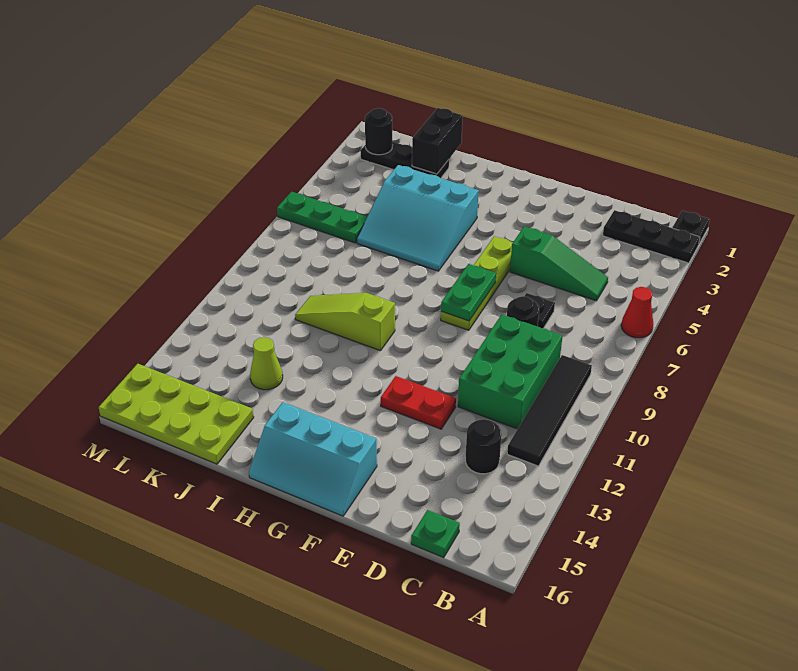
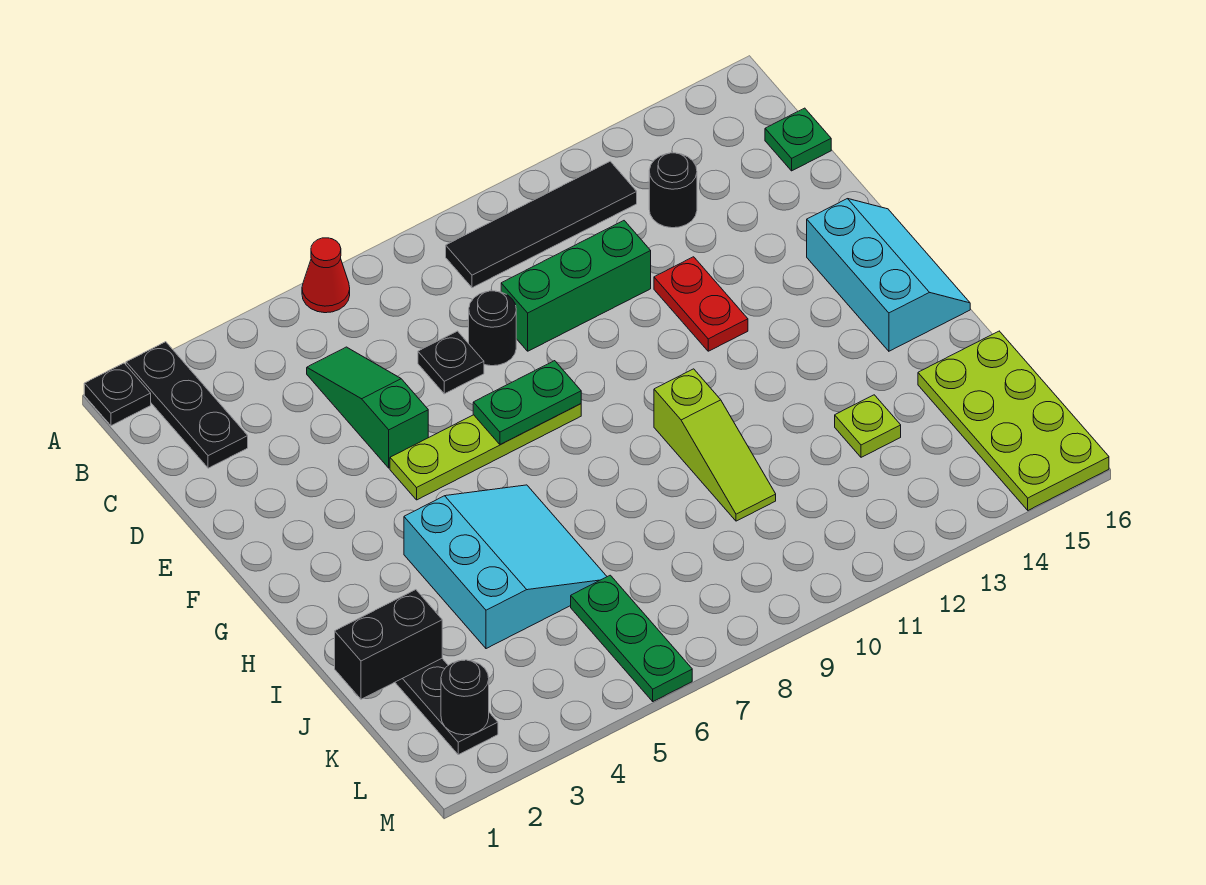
green 2x3 brick [458,314,563,429] -> green 1x3 brick [501,221,651,351]
lime 1x1 cone [250,337,283,390] -> lime 1x1 plate [835,395,901,457]

